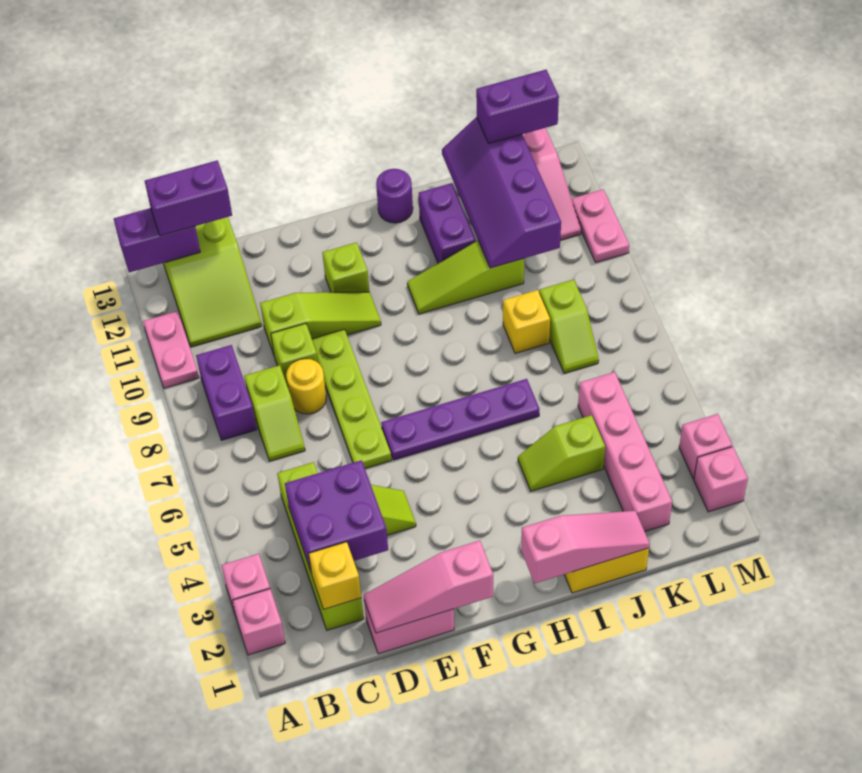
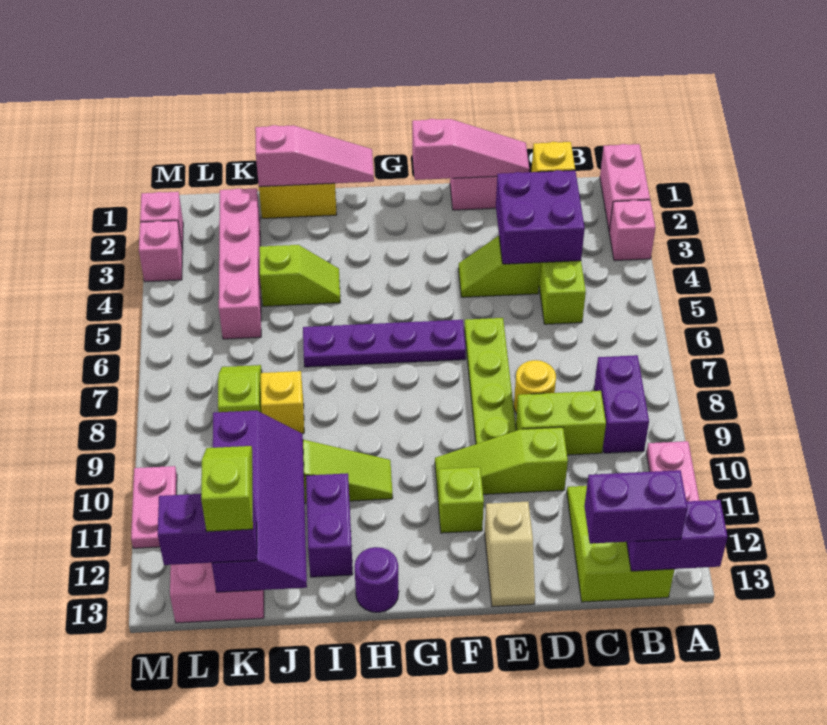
pink 1x1 brick [232,589,285,655] -> pink 1x2 brick [600,144,650,231]
lime 1x2 slope [244,365,305,461] -> lime 1x2 slope moved to [201,446,253,532]
lime 1x1 brick [271,323,318,386] -> lime 1x2 brick [516,391,606,455]
none -> tan 1x2 slope [485,502,535,607]
pink 1x3 slope [521,511,650,584] -> pink 1x3 slope turned to [255,125,374,187]

